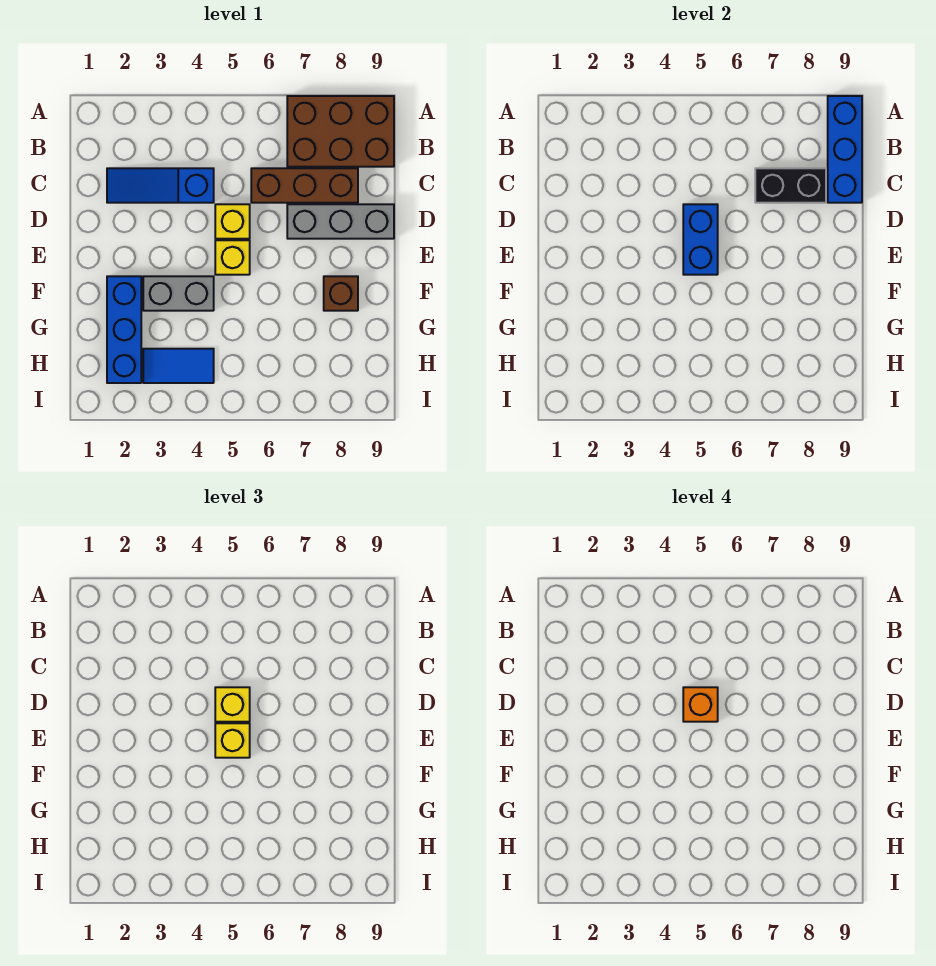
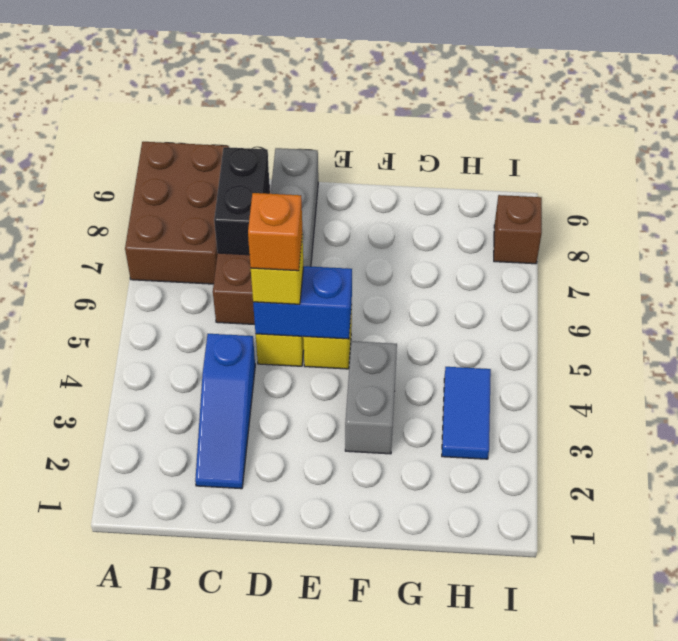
blue 1x3 brick [828,96,862,203] -> none
yellow 1x1 brick [215,723,250,758] -> none
blue 1x3 brick [107,276,141,383] -> none
brown 1x1 brick [324,276,358,311] -> brown 1x1 brick moved to [494,195,542,264]

